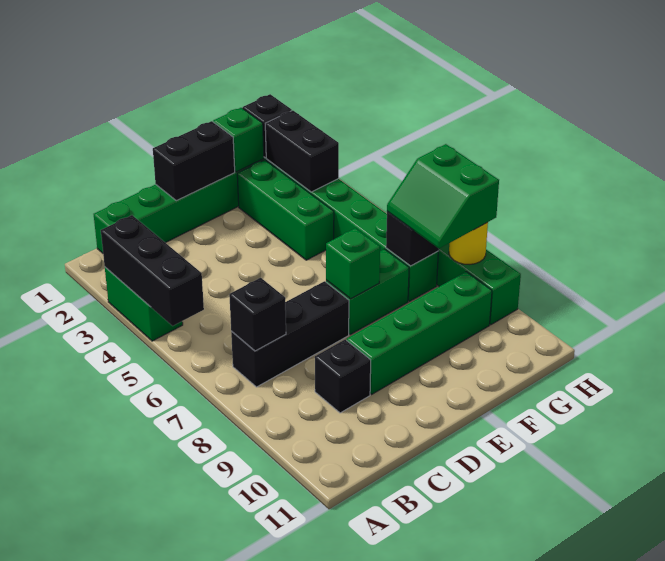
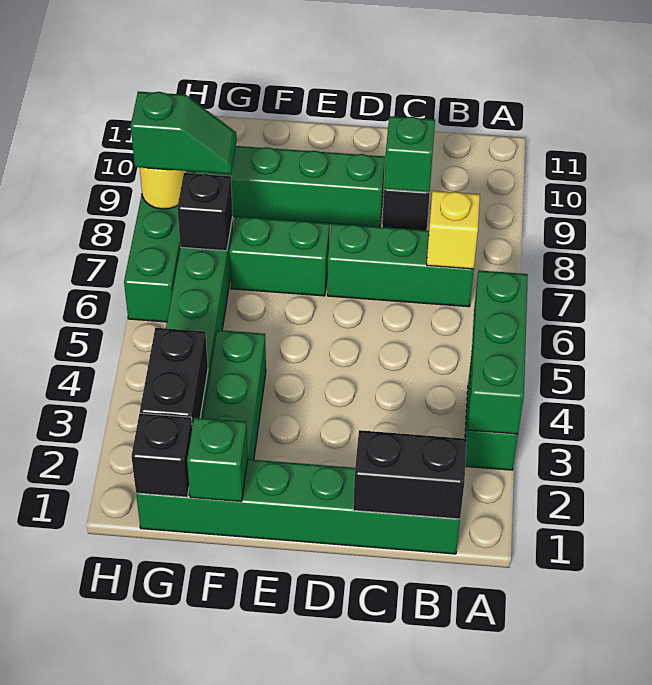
black 1x3 brick [101,215,204,326] -> green 1x3 brick [468,270,528,434]
black 1x3 brick [231,281,349,387] -> green 1x3 brick [327,224,474,307]
black 1x1 brick [229,278,286,351] -> yellow 1x1 brick [427,191,480,269]
black 1x2 brick [153,121,235,201] -> black 1x2 brick moved to [353,430,467,519]
green 1x1 brick [326,228,380,299] -> green 1x1 brick moved to [384,116,435,192]
green 2x2 slope [387,144,499,249] -> green 1x2 slope [131,92,237,174]

